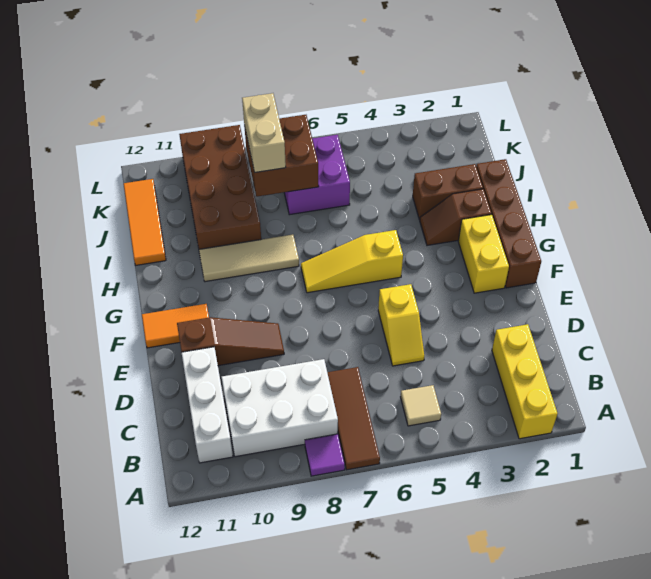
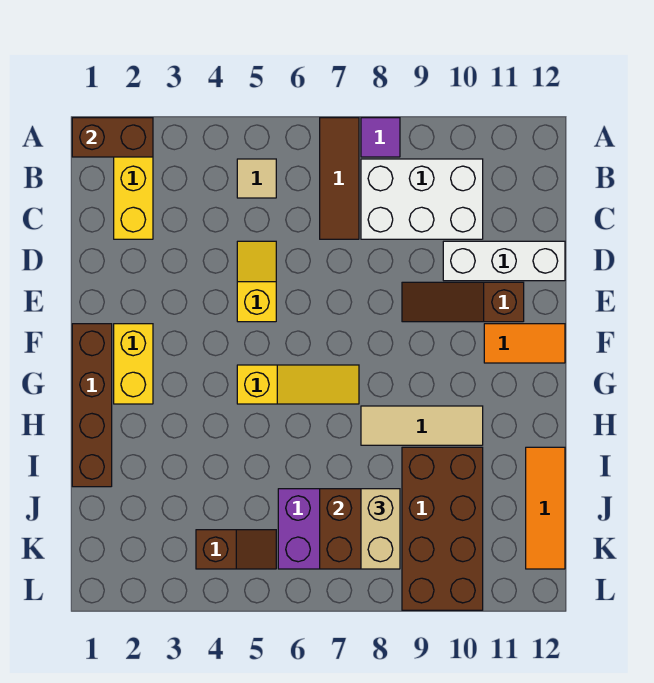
white 1x3 brick [182,347,233,463] -> white 1x3 brick turned to [443,241,565,281]
brown 1x2 slope [420,189,491,245] -> brown 1x2 slope moved to [196,530,276,569]
brown 1x2 brick [413,164,483,220] -> brown 1x2 brick moved to [72,118,153,157]

